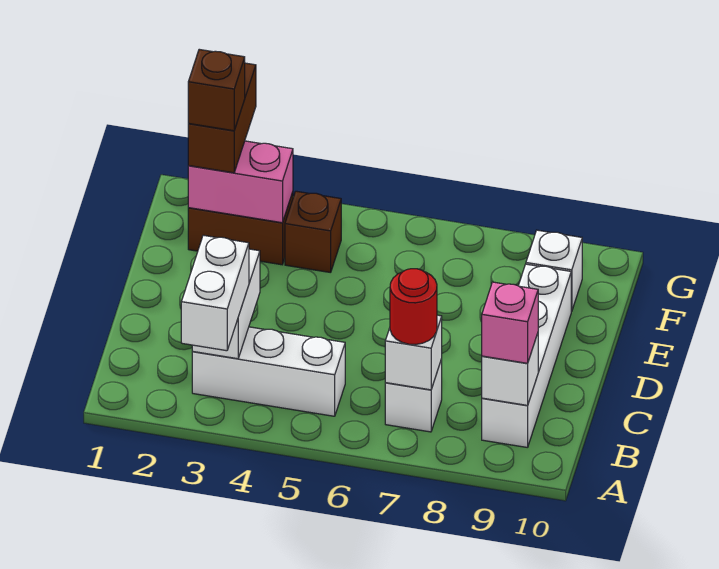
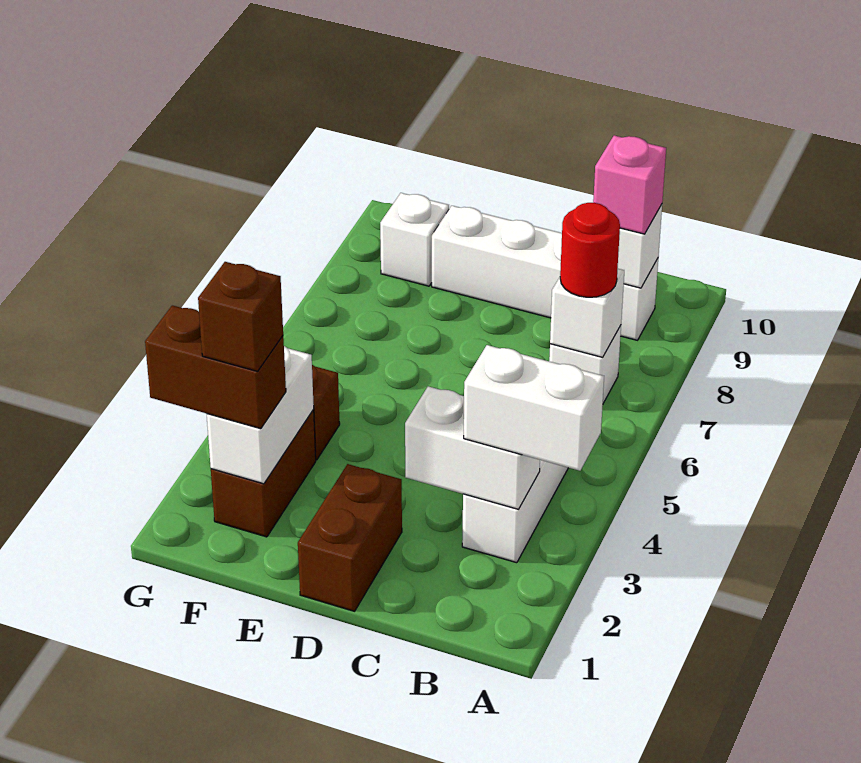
none -> brown 1x2 brick [298,464,402,611]
pink 1x2 brick [188,141,293,223] -> white 1x2 brick [207,346,314,484]

